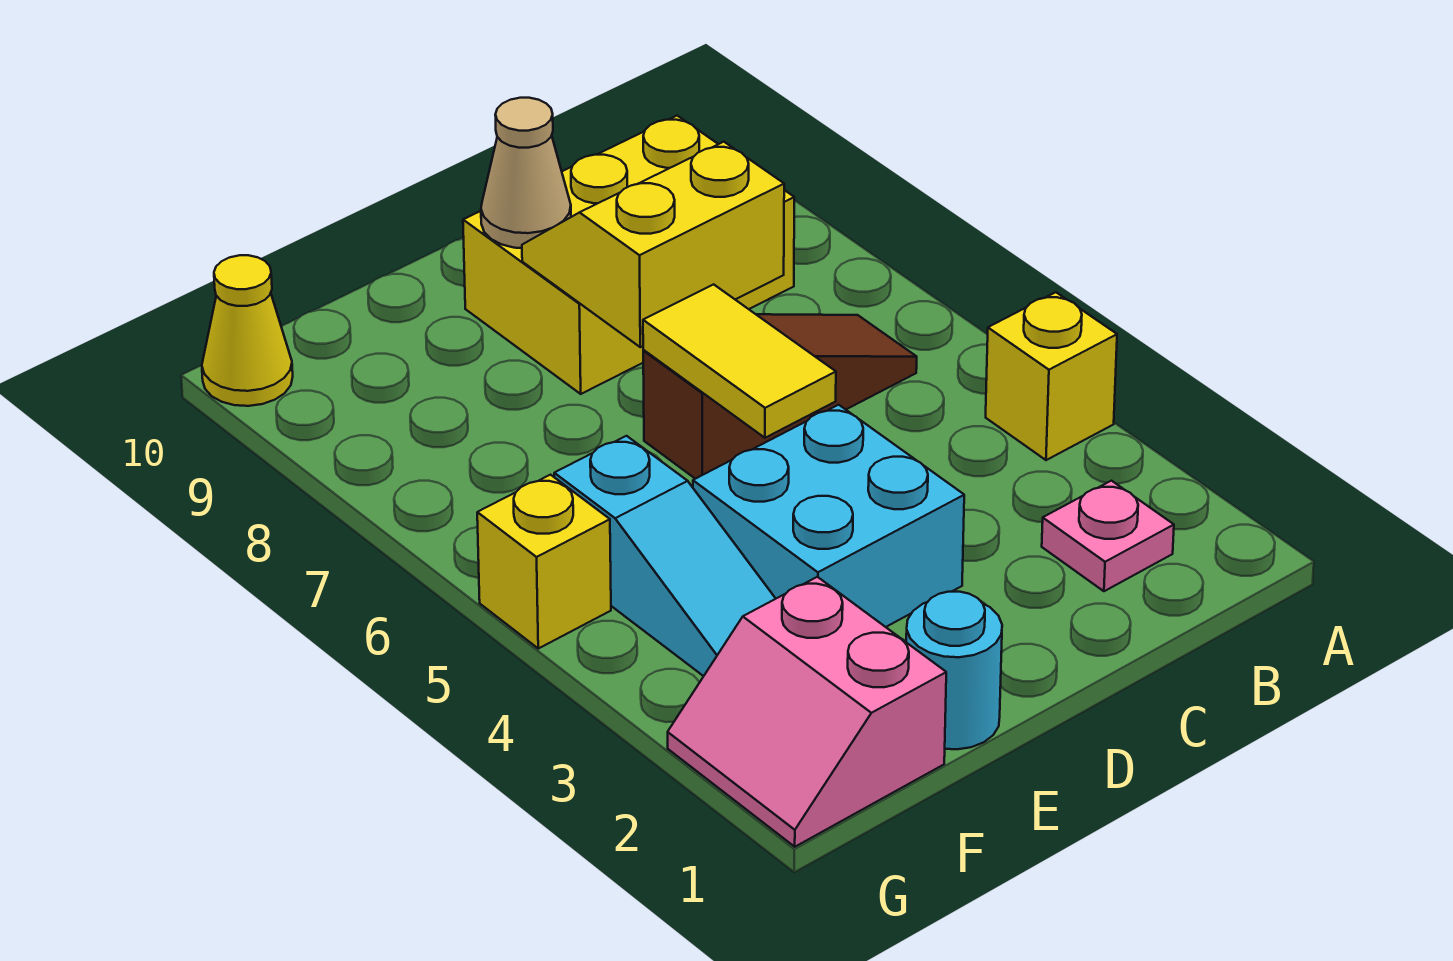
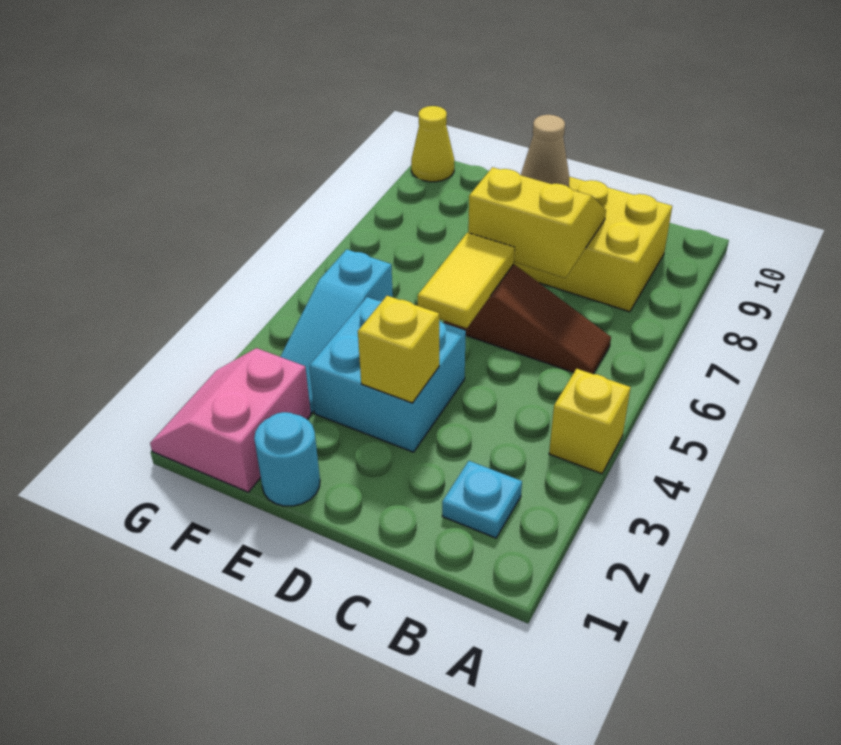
pink 1x1 plate [1042,481,1174,591] -> cyan 1x1 plate [442,461,522,538]
yellow 1x1 brick [477,475,611,649] -> yellow 1x1 brick moved to [358,296,439,403]

